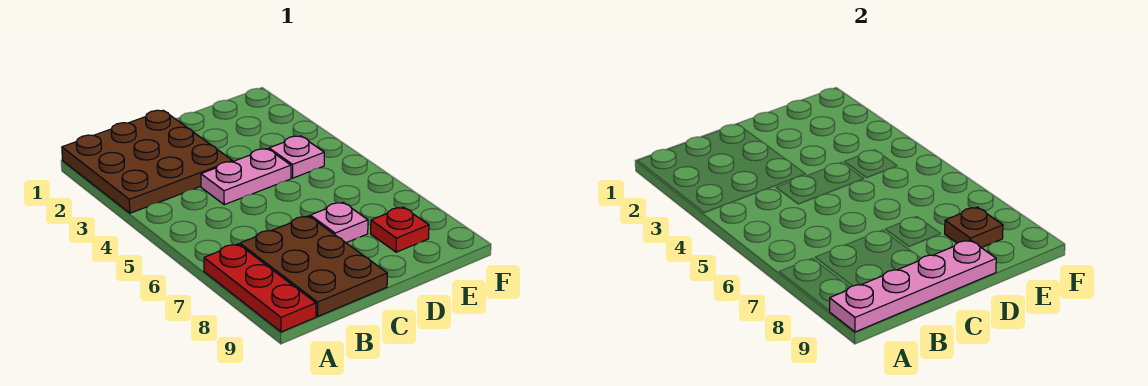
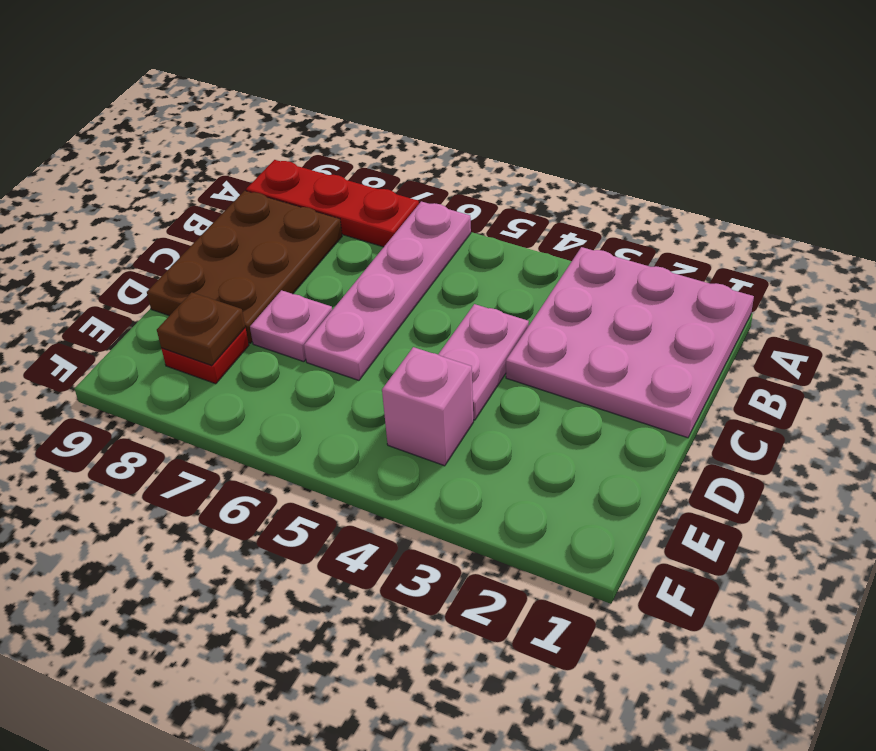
brown 3x3 plate [62,110,232,213] -> pink 3x3 plate [506,247,754,438]
pink 1x4 plate [830,240,996,332] -> pink 1x4 plate moved to [304,201,471,380]
brown 2x3 plate [240,216,387,316] -> brown 2x3 plate turned to [147,191,342,343]
pink 1x1 plate [269,136,324,178] -> pink 1x1 brick [382,347,474,466]

